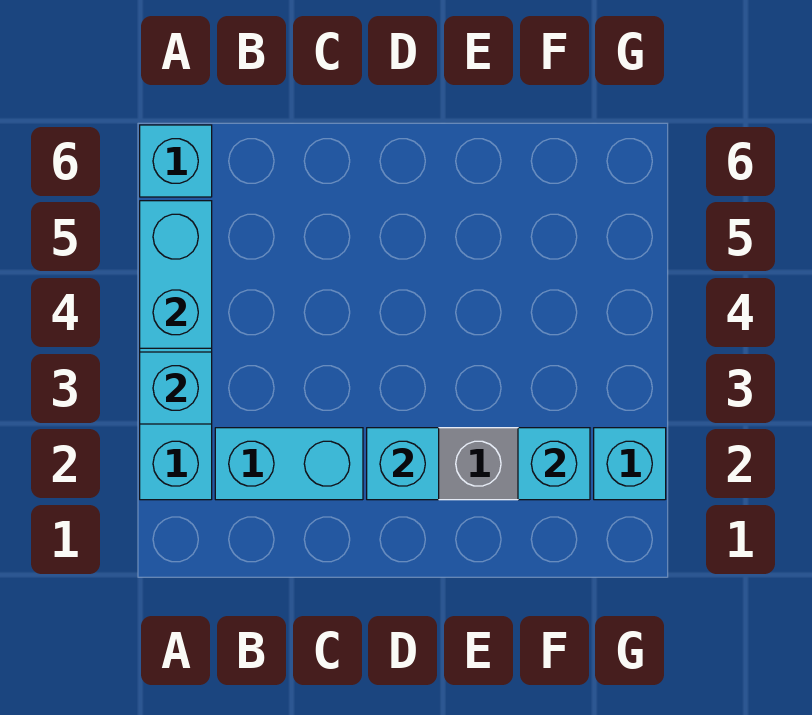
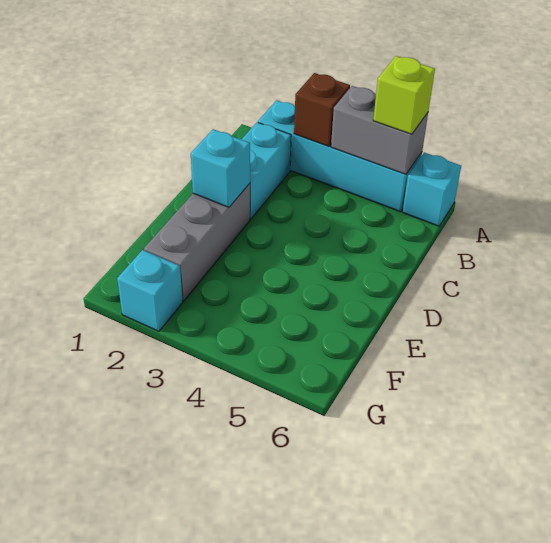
cyan 1x1 brick [140,352,212,424] -> brown 1x1 brick [294,73,350,146]
cyan 1x2 brick [140,201,212,348] -> grey 1x2 brick [331,86,428,174]
none -> lime 1x1 brick [373,56,435,134]
cyan 1x1 brick [518,428,590,500] -> none

